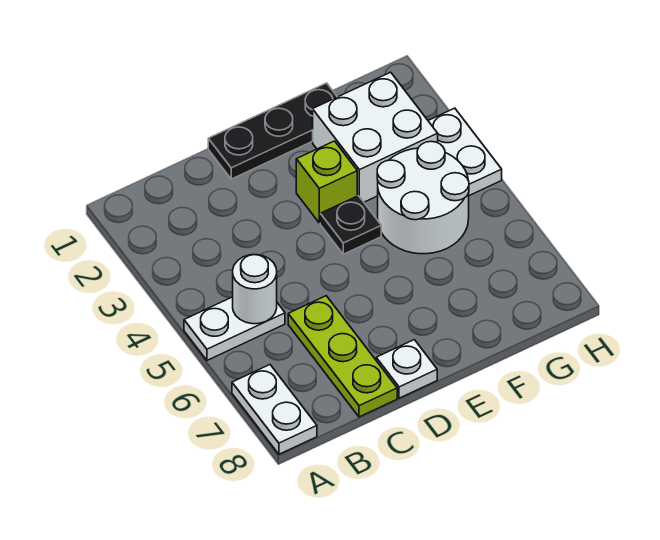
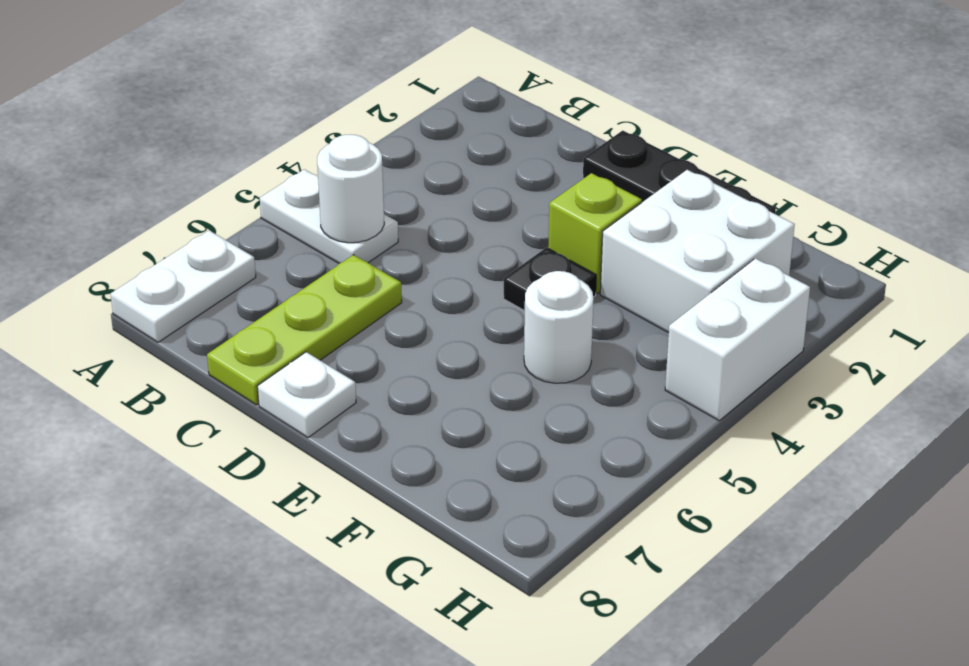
white 2x2 round brick [377,141,469,254] -> white 1x1 round brick [524,271,594,383]
white 1x2 plate [428,108,502,196] -> white 1x2 brick [665,258,810,421]

